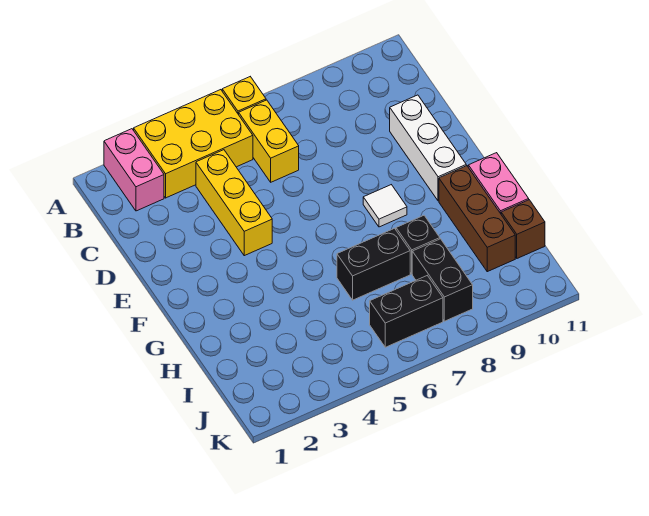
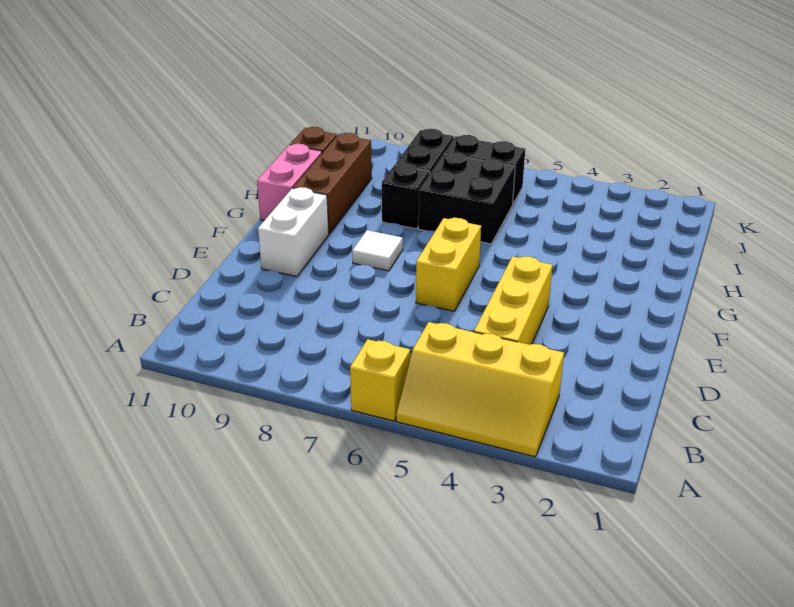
pink 1x2 brick [104,129,164,211] -> none
yellow 2x3 brick [134,90,253,198] -> yellow 2x3 slope [396,322,564,457]
yellow 1x2 brick [239,100,299,182] -> yellow 1x2 brick moved to [416,218,481,311]
white 1x3 brick [390,95,466,201] -> white 1x2 brick [258,187,329,277]
black 1x2 brick [337,228,410,300] -> black 2x2 brick [418,152,515,244]

